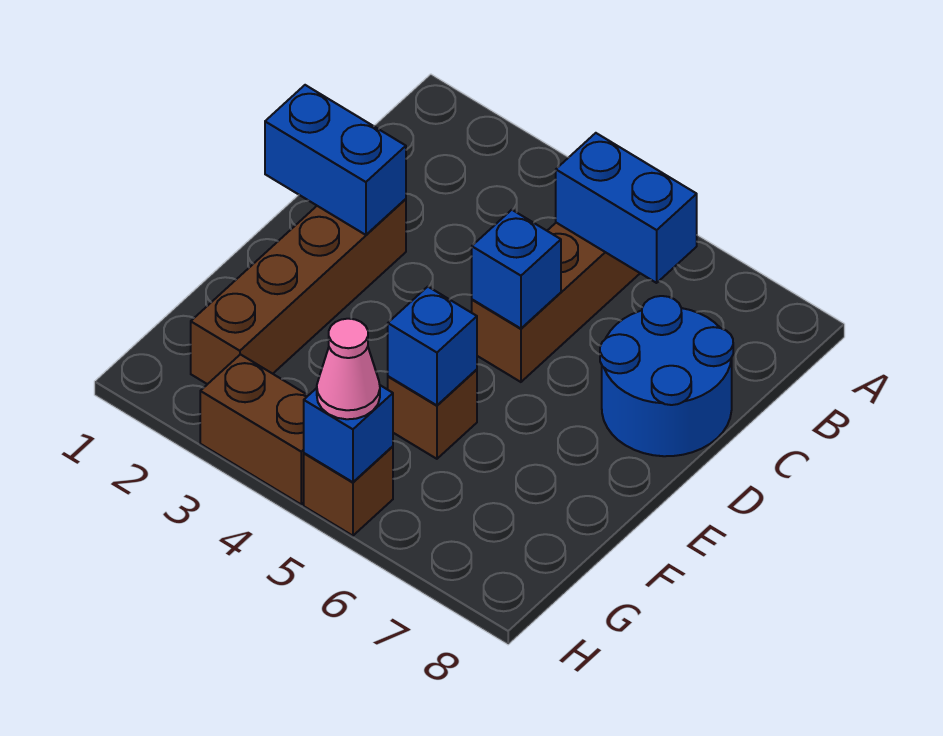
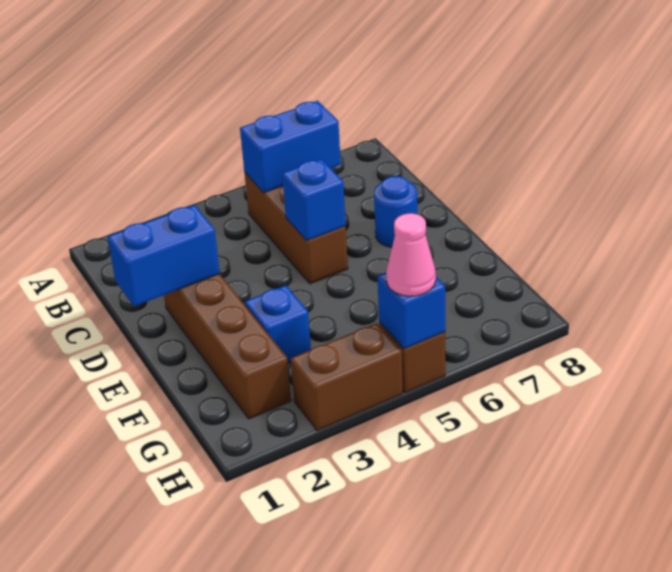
blue 2x2 round brick [600,296,733,456] -> blue 1x1 round brick [374,176,417,247]
brown 1x1 brick [388,370,477,459] -> none
blue 1x1 brick [388,287,477,405] -> blue 1x1 brick moved to [245,285,311,364]

